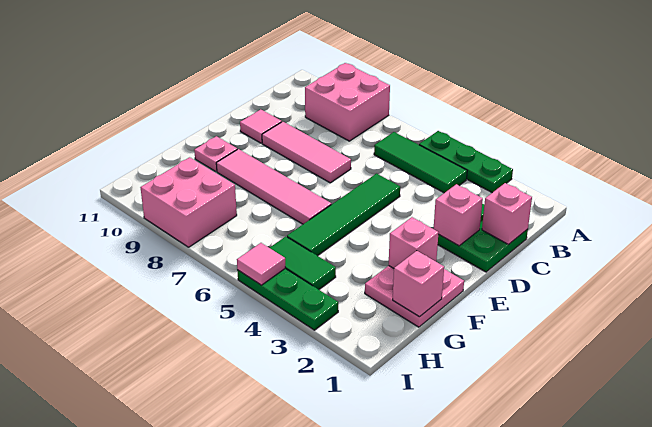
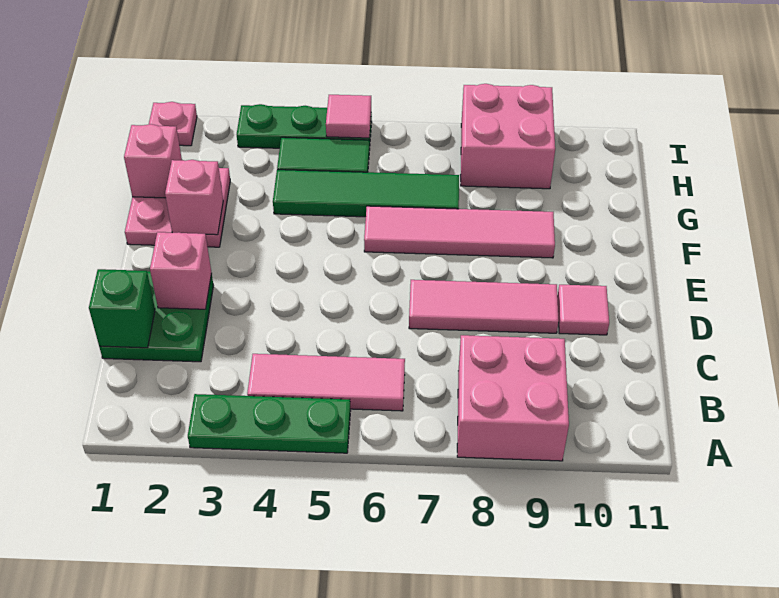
green 1x3 tile [374,132,467,193] -> pink 1x3 tile [247,354,405,411]
pink 1x1 brick [482,183,532,245] -> green 1x1 brick [89,269,155,348]
green 1x4 tile [287,174,400,256] -> green 1x4 tile turned to [273,170,459,217]
pink 1x1 plate [194,136,237,172] -> pink 1x1 plate moved to [149,102,197,146]

